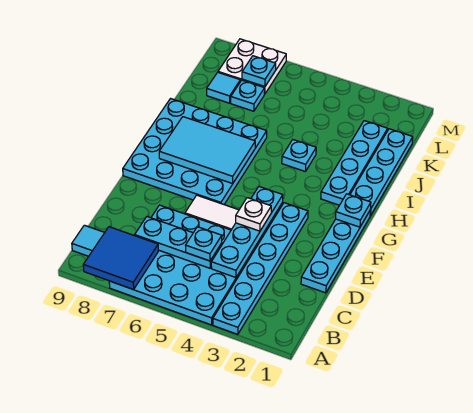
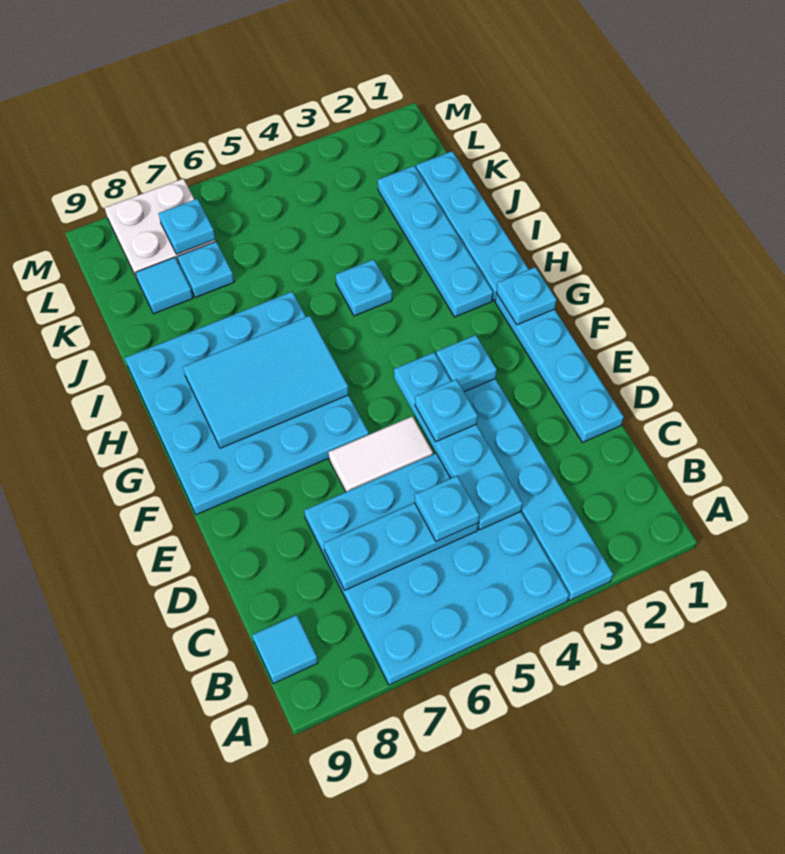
blue 2x2 tile [83,227,158,290] -> none
white 1x1 plate [236,198,271,231] -> cyan 1x1 plate [415,379,478,442]
none -> cyan 1x1 plate [436,335,497,392]

